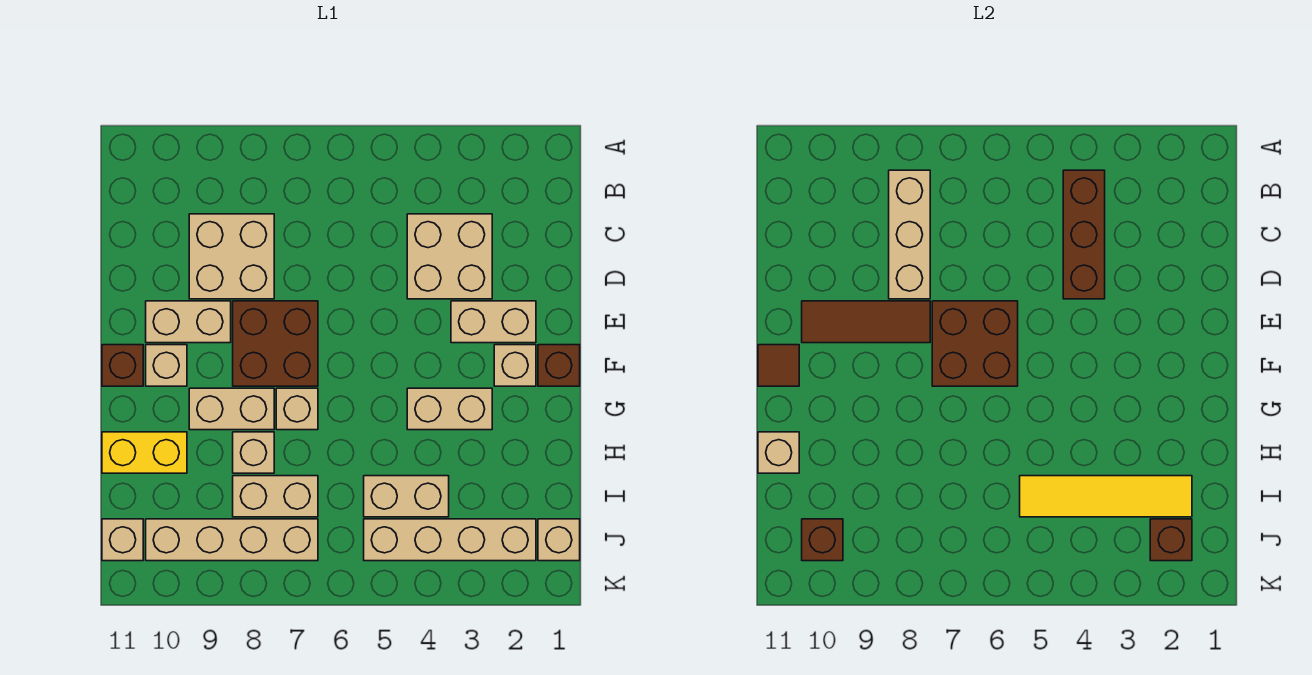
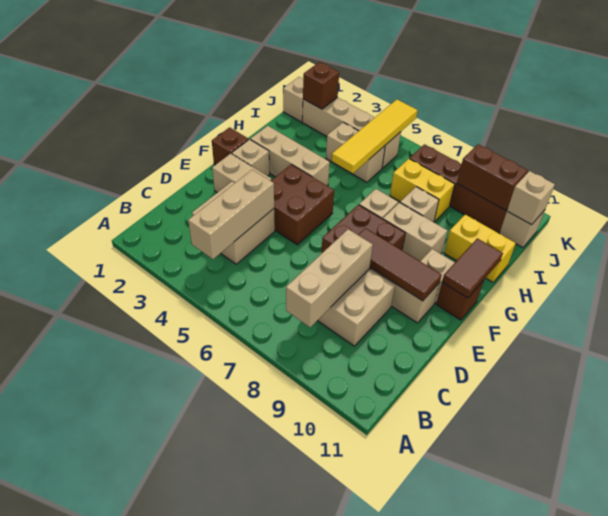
brown 1x3 brick [1063,170,1105,299] -> tan 1x3 brick [188,170,274,259]
brown 2x2 brick [932,301,1018,386] -> brown 2x2 brick moved to [271,164,334,245]
brown 1x1 tile [758,345,799,386] -> brown 1x2 tile [442,238,503,298]
tan 1x2 brick [407,388,492,430] -> tan 1x3 brick [250,126,330,186]
tan 1x1 brick [758,432,799,473] -> tan 1x1 brick moved to [507,171,555,225]
yellow 1x4 tile [1020,476,1192,517] -> yellow 1x4 tile turned to [332,100,418,173]
tan 1x2 brick [233,476,318,517] -> yellow 1x2 brick [390,159,455,222]
tan 1x4 brick [146,519,318,561] -> brown 1x4 brick [410,144,508,233]
brown 1x1 brick [802,519,843,561] -> brown 1x2 brick [457,144,528,210]

